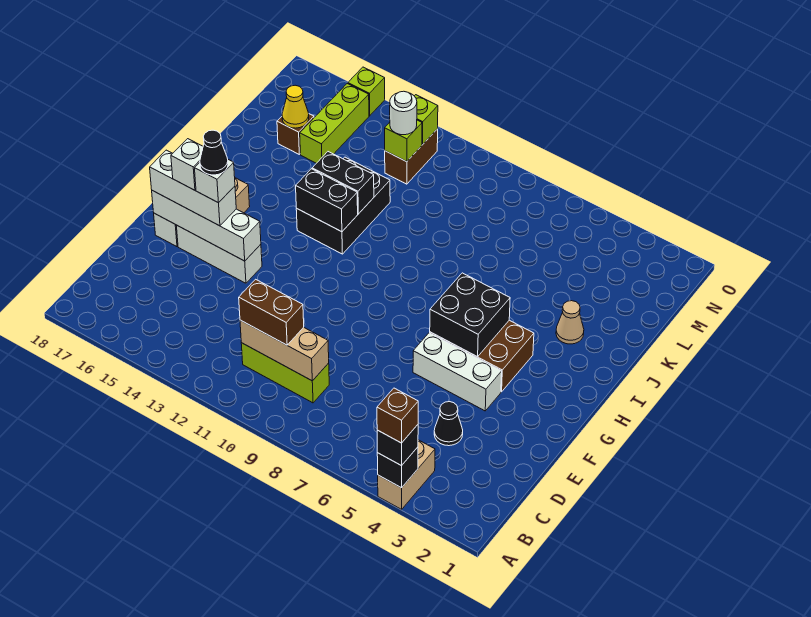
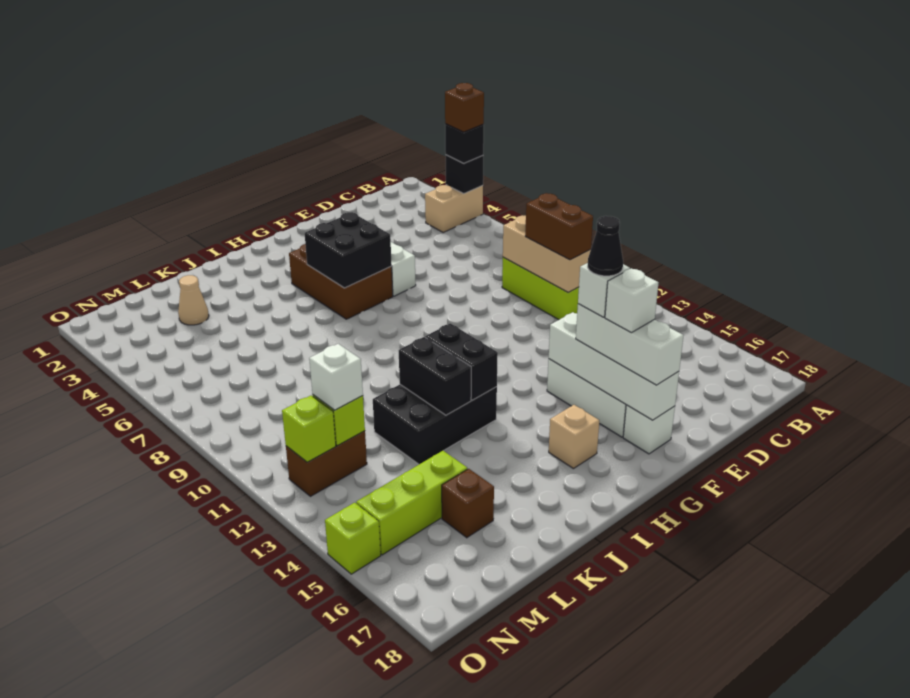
black 1x1 cone [434,402,463,446] -> none
tan 1x1 cone [556,301,584,344] -> tan 1x1 cone moved to [178,275,209,325]
yellow 1x1 cone [282,85,309,128] -> none
white 1x1 round brick [390,91,417,135] -> white 1x1 brick [309,344,363,410]

